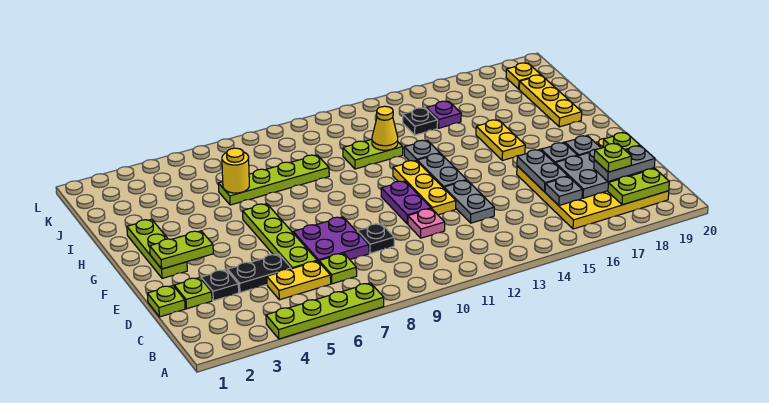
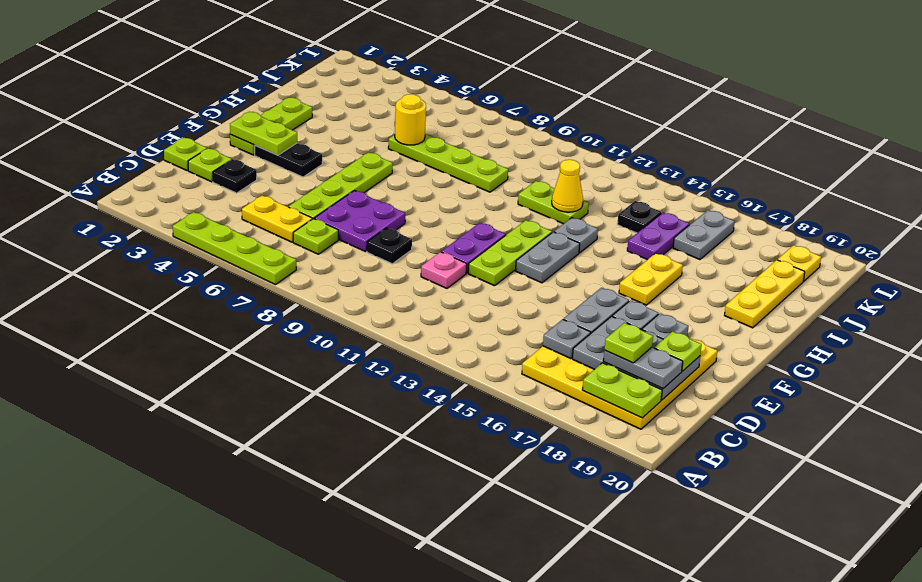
black 1x2 plate [228,254,291,293] -> black 1x2 plate moved to [255,143,322,177]
grey 1x2 plate [444,180,494,223] -> grey 1x2 plate moved to [673,210,735,260]
yellow 1x3 plate [393,161,456,215] -> lime 1x3 plate [468,220,552,286]
purple 1x1 plate [426,101,461,128] -> purple 1x2 plate [627,213,689,260]

